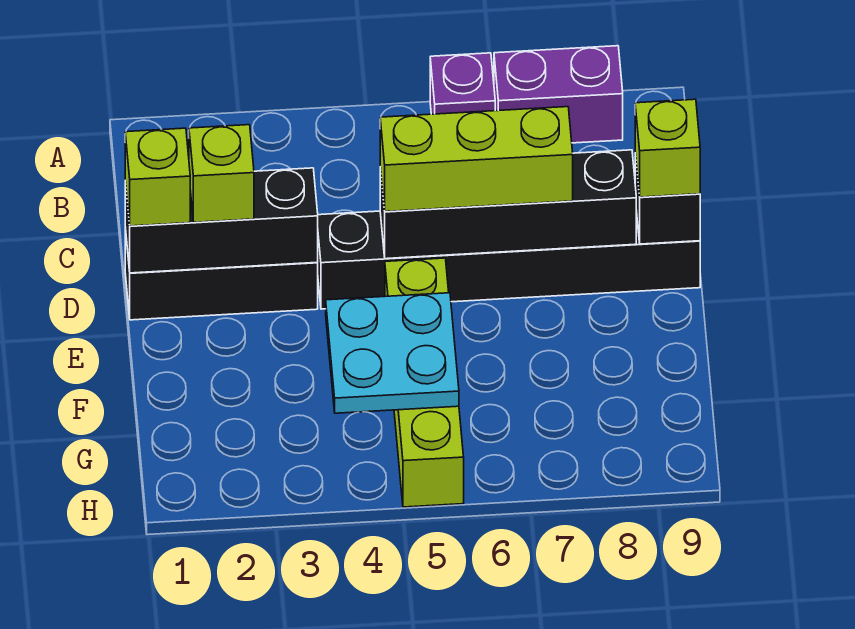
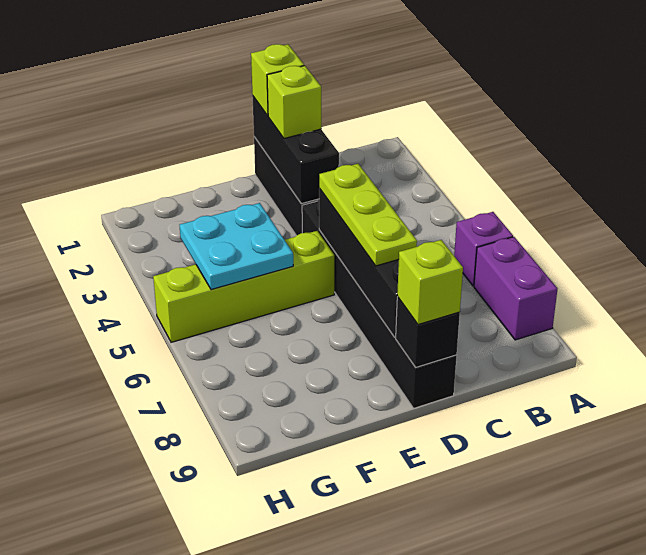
lime 1x3 brick [380,107,573,212] -> lime 1x3 plate [319,164,417,266]

